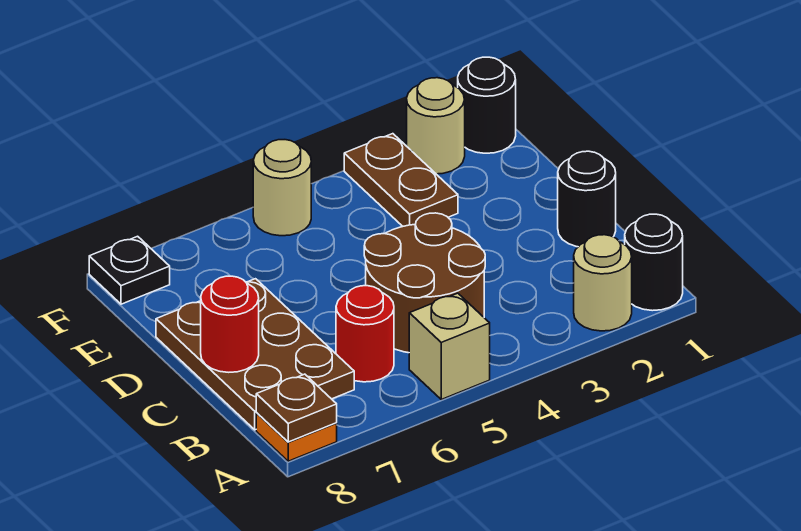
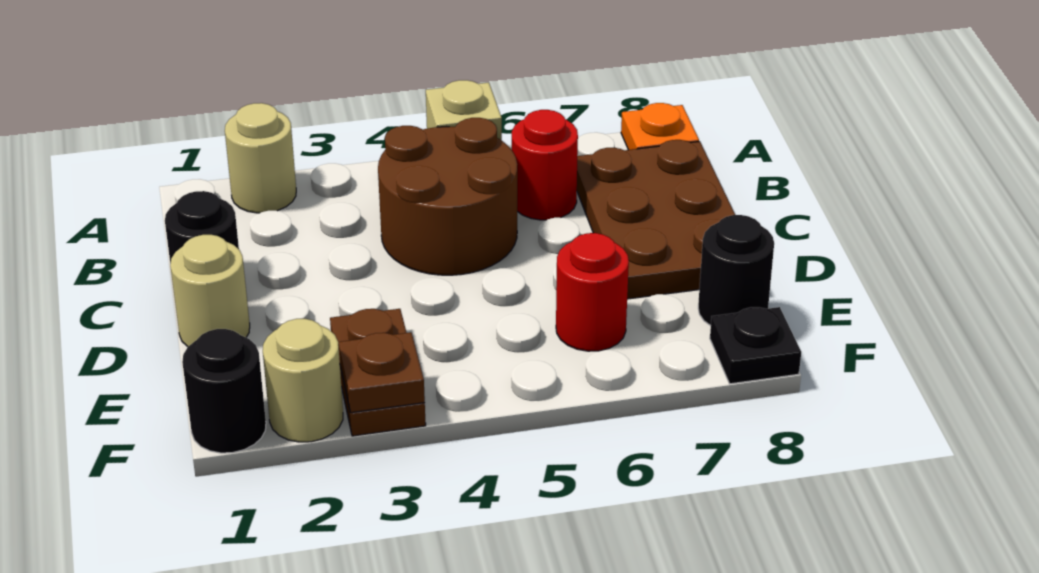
black 1x1 round brick [625,214,683,311] -> black 1x1 round brick moved to [698,215,774,326]
brown 1x1 plate [256,374,337,442] -> brown 1x1 plate moved to [339,332,425,413]
red 1x1 round brick [201,276,259,372] -> red 1x1 round brick moved to [556,233,629,351]
tan 1x1 round brick [253,140,311,236] -> tan 1x1 round brick moved to [170,235,250,347]

